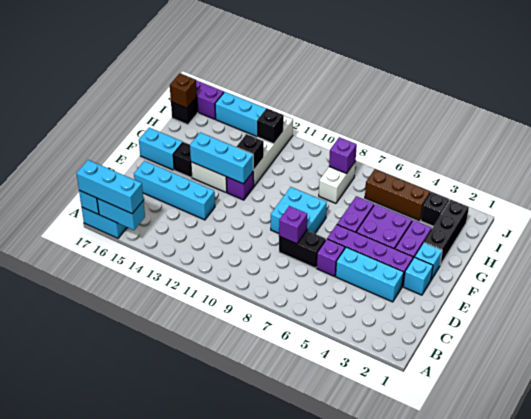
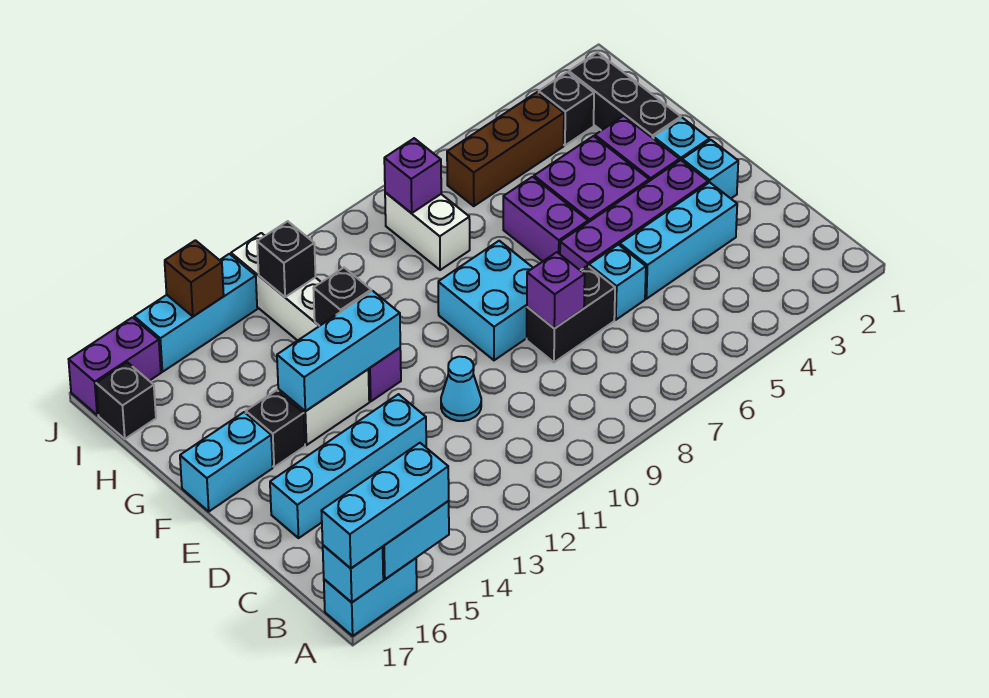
purple 1x1 brick [316,239,345,276] -> cyan 1x1 brick [589,245,646,320]
none -> cyan 1x1 cone [441,357,481,421]
brown 1x1 brick [170,73,197,108] -> brown 1x1 brick moved to [165,240,224,316]

